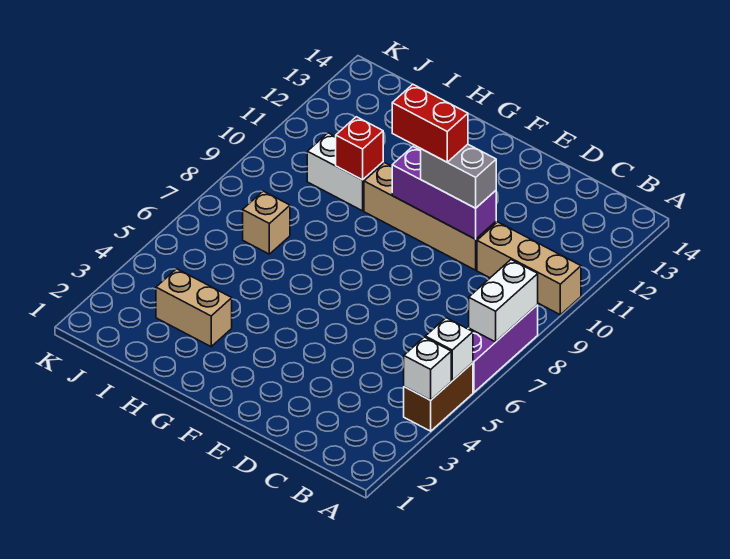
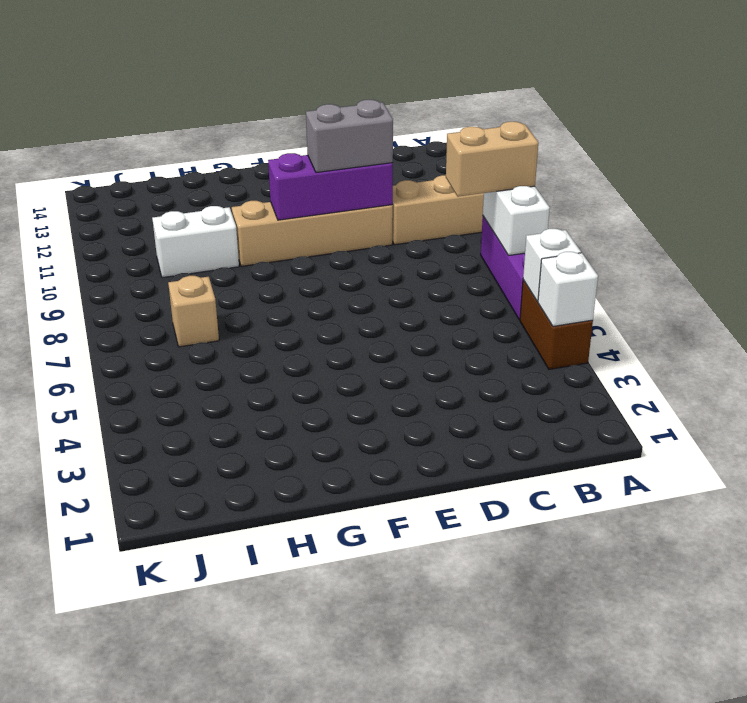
red 1x2 brick [392,84,468,162] -> none
tan 1x2 brick [156,269,232,347] -> tan 1x2 brick moved to [446,122,538,197]
red 1x1 brick [336,117,383,180] -> none

